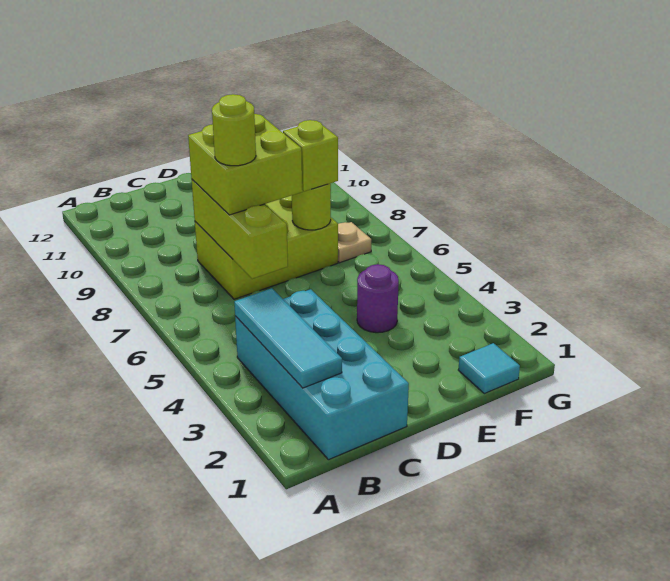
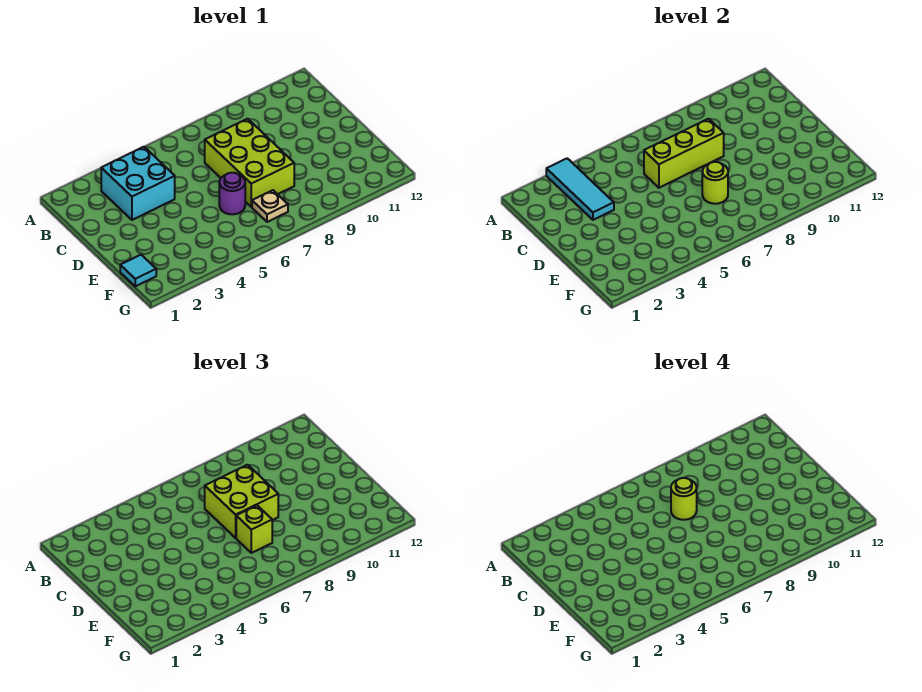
cyan 2x4 brick [235,289,409,460] -> cyan 2x2 brick [101,147,175,220]
cyan 1x3 tile [234,288,342,388] -> cyan 1x3 tile turned to [546,158,614,220]
purple 1x1 round brick [357,264,399,333] -> purple 1x1 round brick moved to [219,173,245,214]

